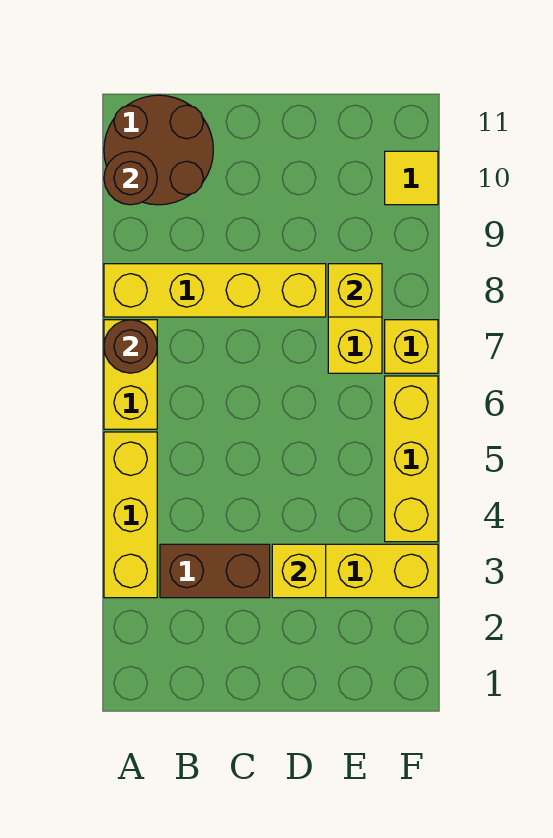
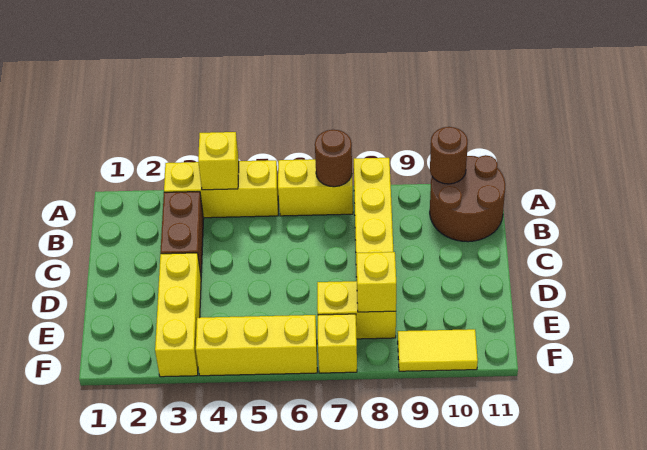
yellow 1x1 brick [272,544,326,598] -> yellow 1x1 brick moved to [198,132,239,190]
yellow 1x1 tile [385,151,438,205] -> yellow 1x2 tile [398,329,478,371]

